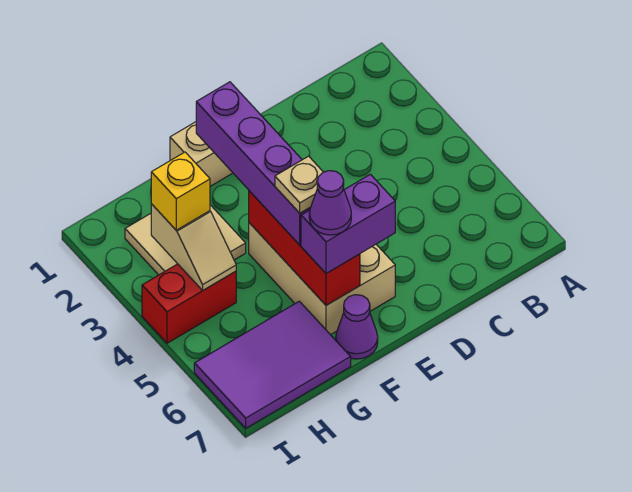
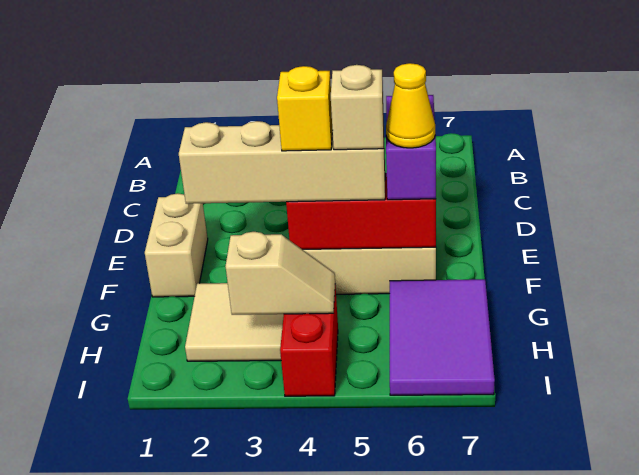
purple 1x4 brick [196,82,310,245] -> tan 1x4 brick [179,121,385,204]
tan 1x1 plate [275,156,323,213] -> tan 1x1 brick [331,65,384,150]
purple 1x1 cone [309,171,351,235] -> yellow 1x1 cone [386,63,435,148]
purple 1x1 cone [336,295,378,359] -> none
yellow 1x1 brick [151,152,210,230] -> yellow 1x1 brick moved to [277,66,333,151]

